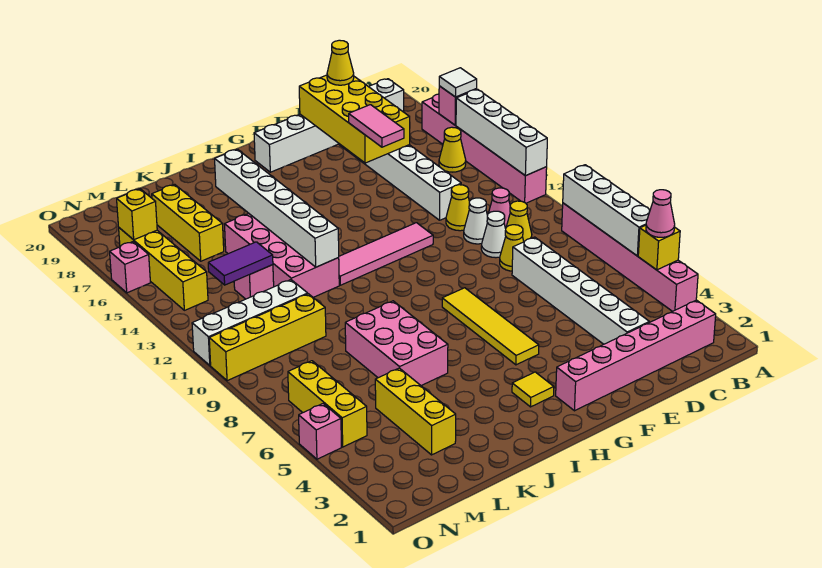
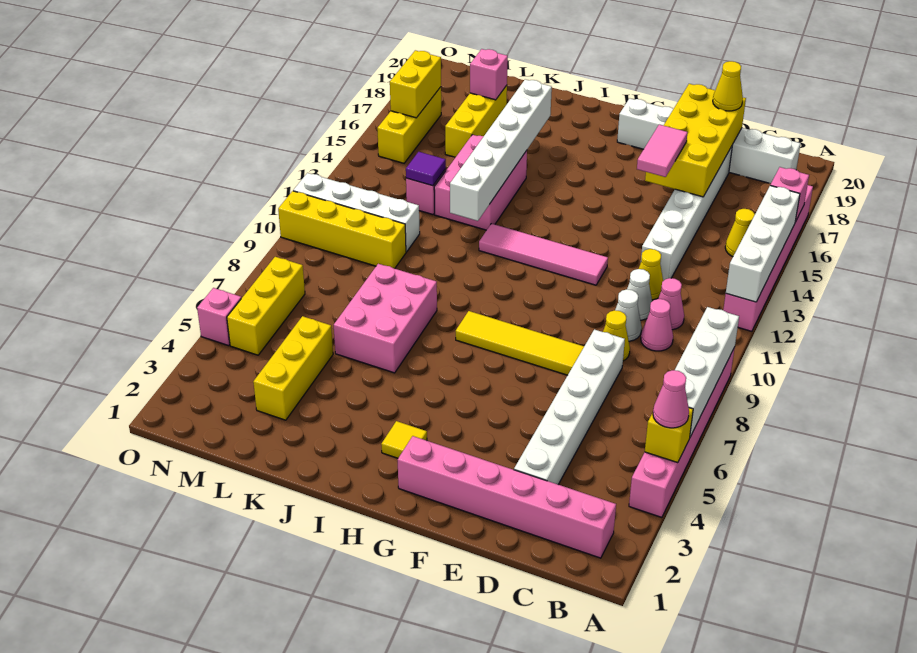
white 1x1 tile [439,68,477,97] -> none
yellow 1x1 cone [506,201,532,241] -> pink 1x1 cone [641,299,673,351]
yellow 1x4 tile [442,288,539,365] -> yellow 1x4 tile turned to [456,311,584,375]
pink 2x4 brick [225,214,339,297] -> pink 2x3 brick [434,135,527,230]
purple 1x2 tile [208,242,273,285] -> purple 1x1 tile [406,152,446,186]
yellow 1x4 brick [119,228,208,310] -> yellow 1x3 brick [377,87,441,163]
yellow 1x1 brick [117,189,157,240] -> yellow 1x2 brick [390,50,441,118]
pink 1x1 brick [110,242,150,293] -> pink 1x1 brick moved to [470,49,508,100]

